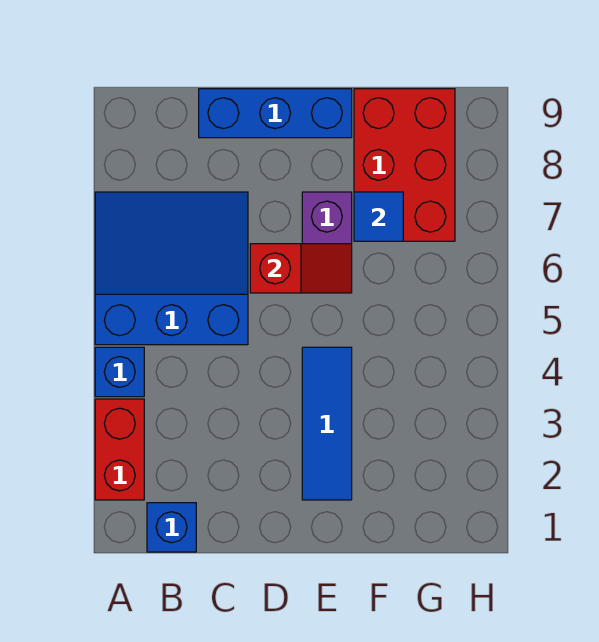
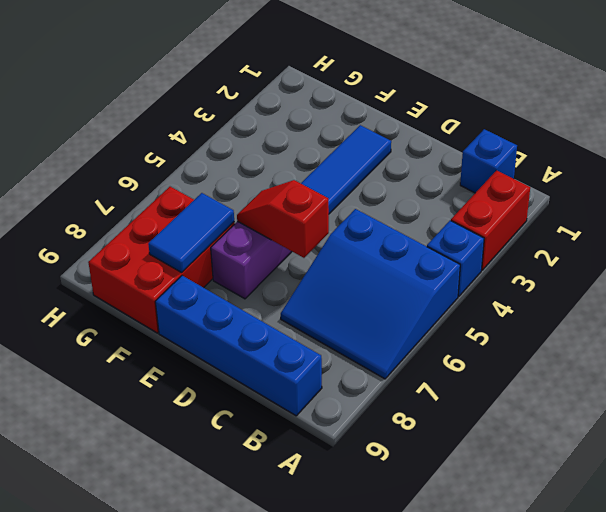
blue 1x3 brick [199,89,352,138] -> blue 1x4 brick [155,276,322,416]
blue 1x1 tile [354,192,403,241] -> blue 1x2 tile [148,193,234,272]

